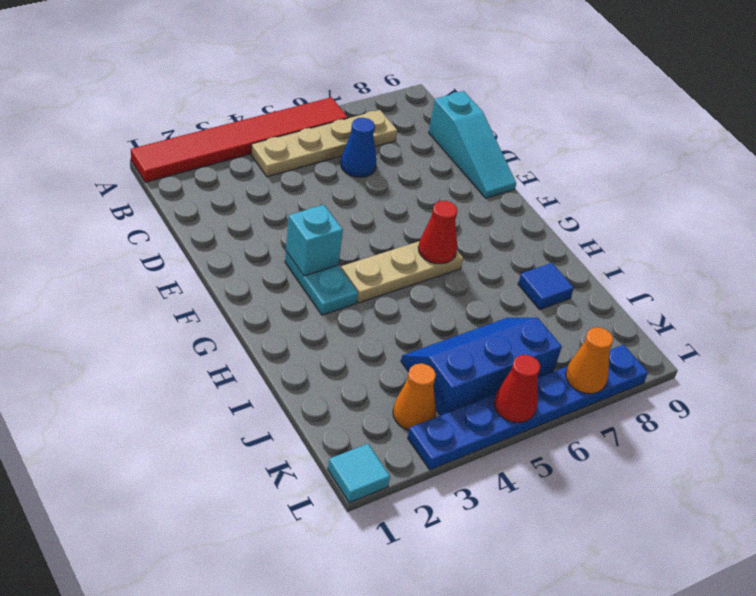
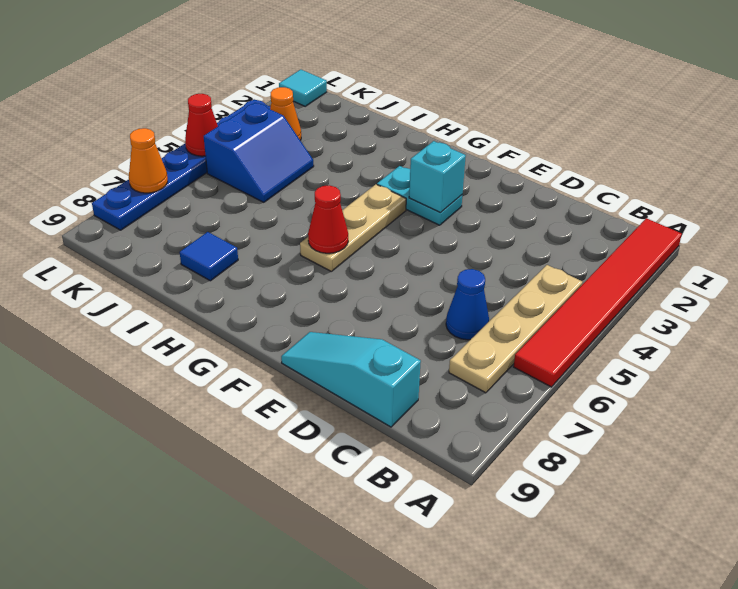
blue 2x3 slope [401,318,562,415] -> blue 2x2 slope [204,103,314,202]

